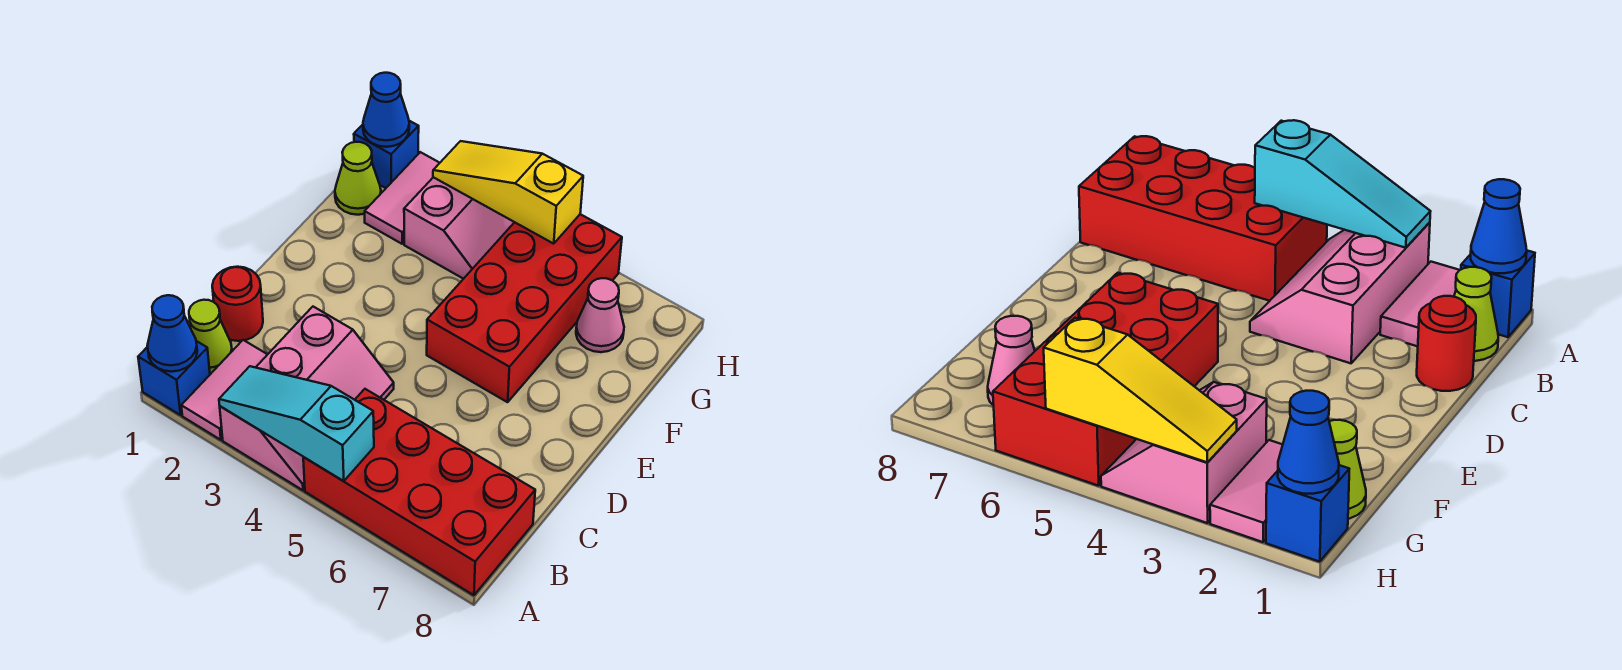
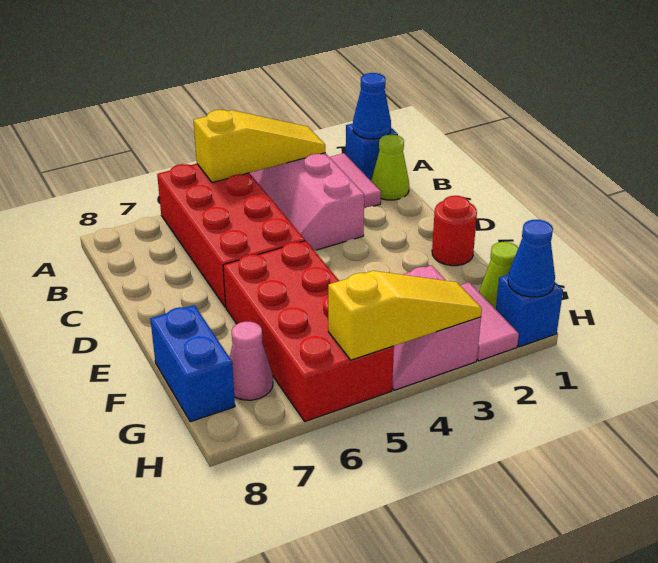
cyan 1x3 slope [219,366,374,481] -> yellow 1x3 slope [193,110,325,183]
red 2x4 brick [303,389,535,595] -> red 2x4 brick turned to [157,164,305,307]
red 1x1 round brick [212,267,263,341] -> red 1x1 round brick moved to [432,196,477,266]
none -> blue 1x2 brick [150,305,235,422]

